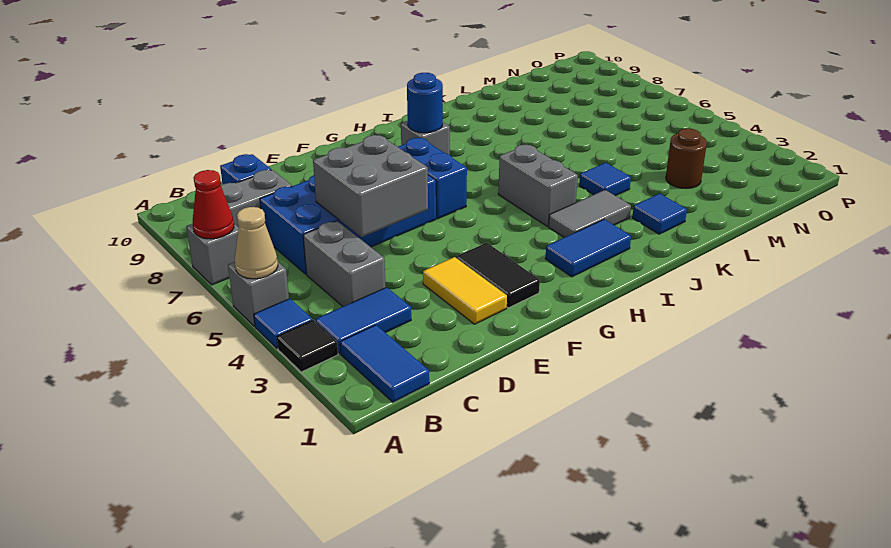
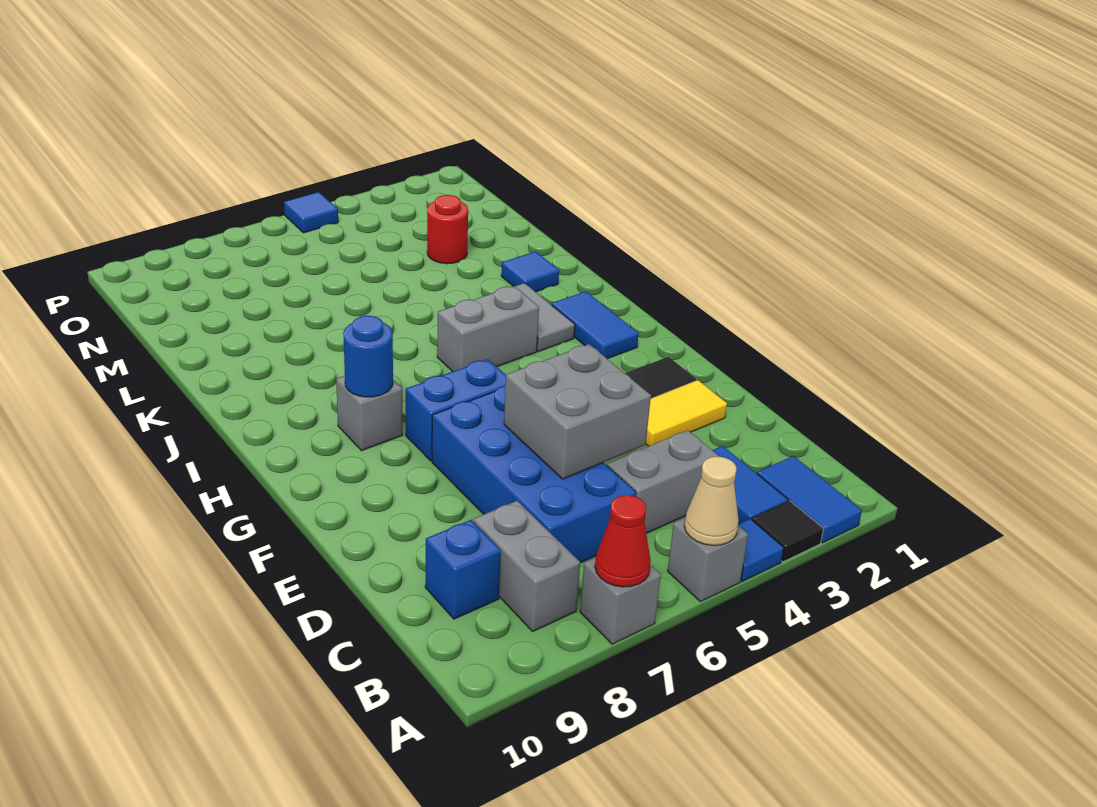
blue 1x2 tile [340,325,429,402] -> blue 1x2 tile turned to [757,456,862,543]
blue 1x1 tile [579,163,631,196] -> blue 1x1 tile moved to [284,192,338,233]
brown 1x1 round brick [666,128,707,189] -> red 1x1 round brick [427,195,468,264]

